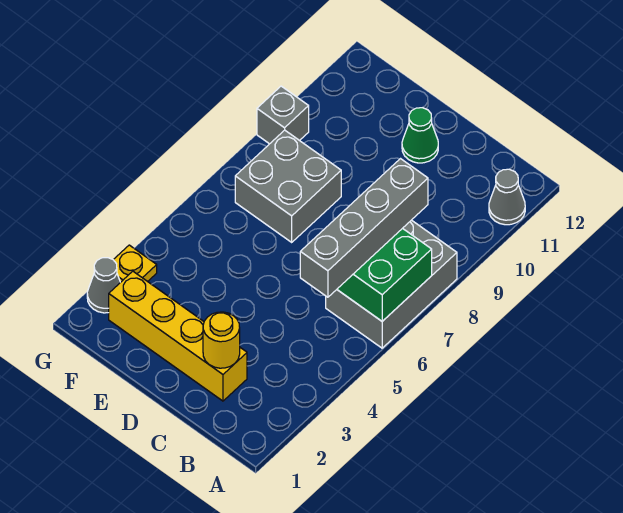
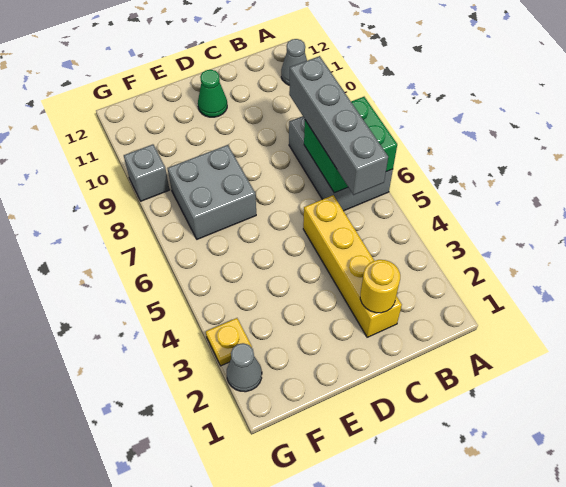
yellow 1x4 brick [109,271,247,401] -> yellow 1x4 brick turned to [303,195,402,337]

